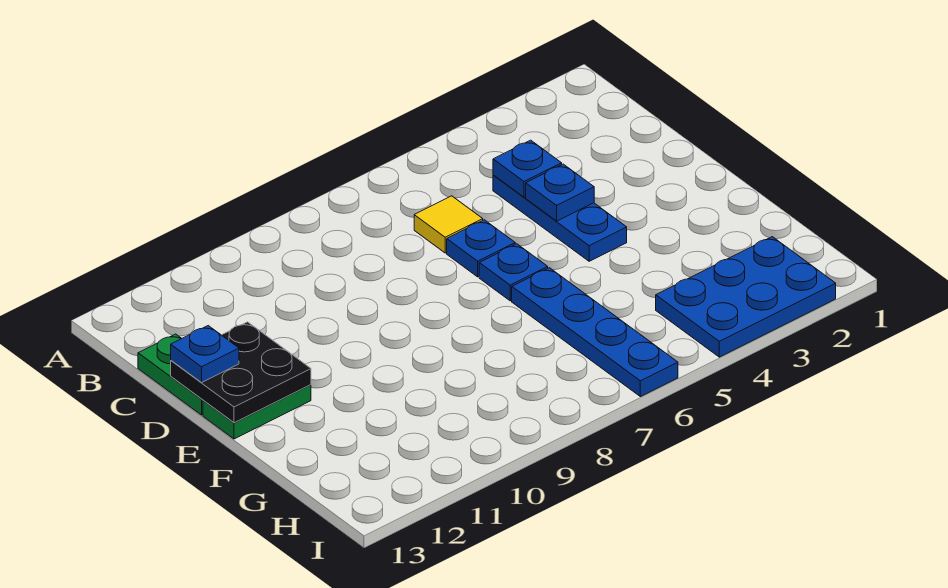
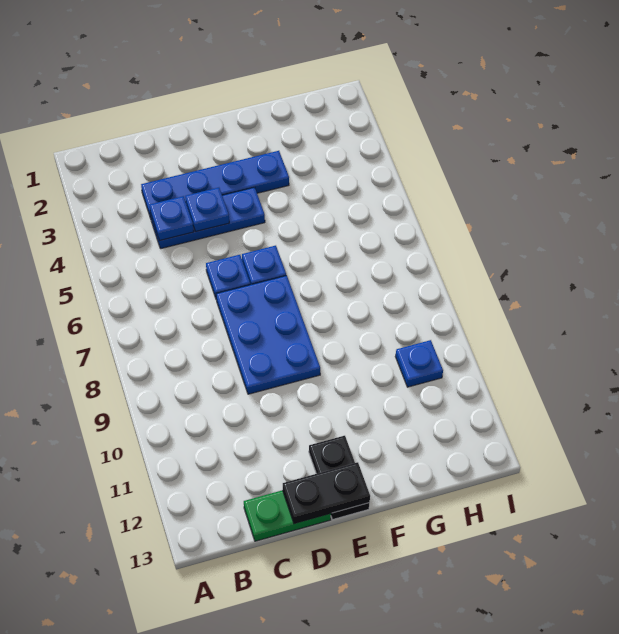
yellow 1x1 tile [414,196,483,253] -> none
black 2x2 plate [171,322,311,423] -> black 1x2 plate [283,462,370,524]
blue 1x1 plate [171,326,239,382] -> blue 1x1 plate moved to [395,340,443,387]
green 1x2 plate [203,385,311,439] -> black 1x2 plate [309,436,369,519]
blue 1x4 plate [512,268,678,397] -> blue 1x4 plate moved to [141,151,289,218]
blue 2x3 plate [656,237,836,357] -> blue 2x3 plate moved to [216,275,320,394]

